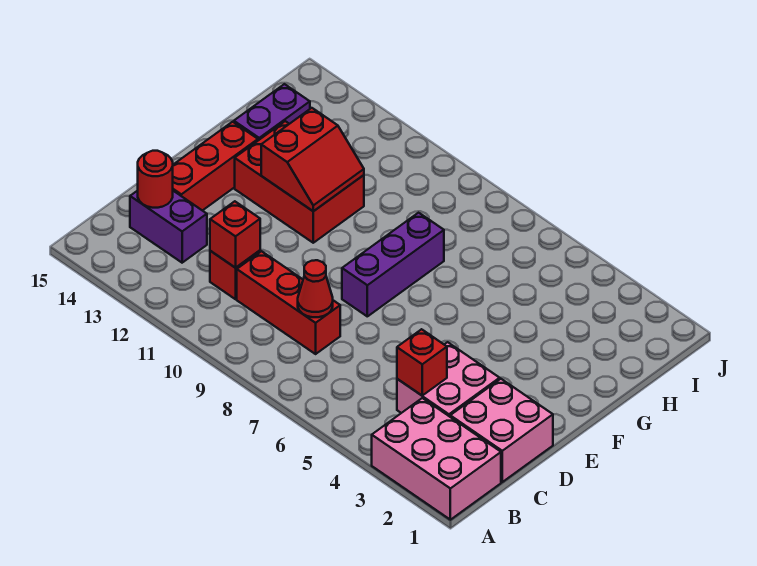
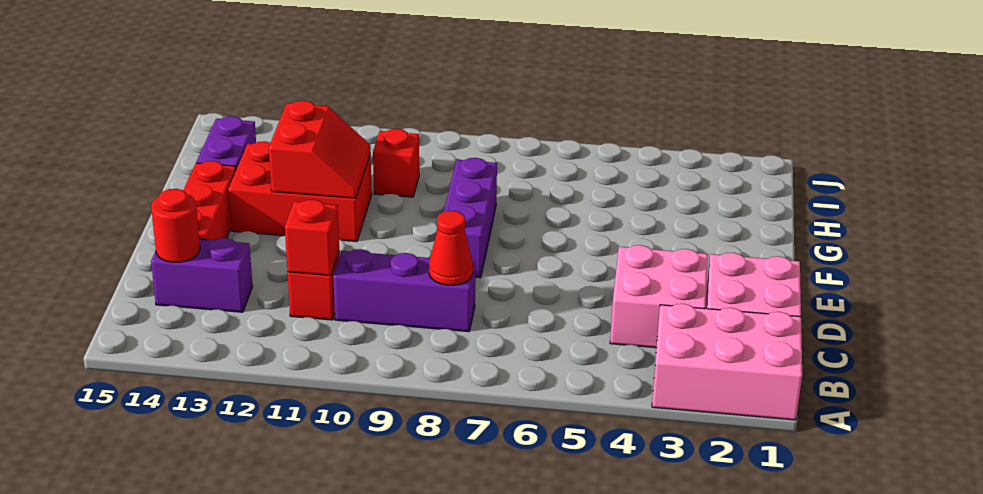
red 1x1 brick [397,329,447,395] -> red 1x1 brick moved to [373,129,419,197]
red 1x3 brick [237,251,340,354] -> purple 1x3 brick [333,249,476,332]

